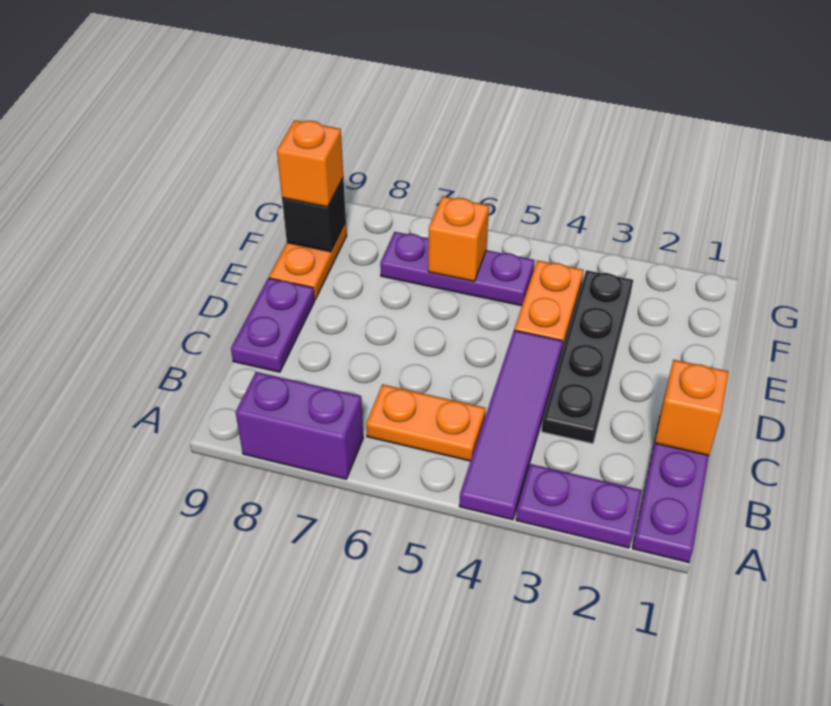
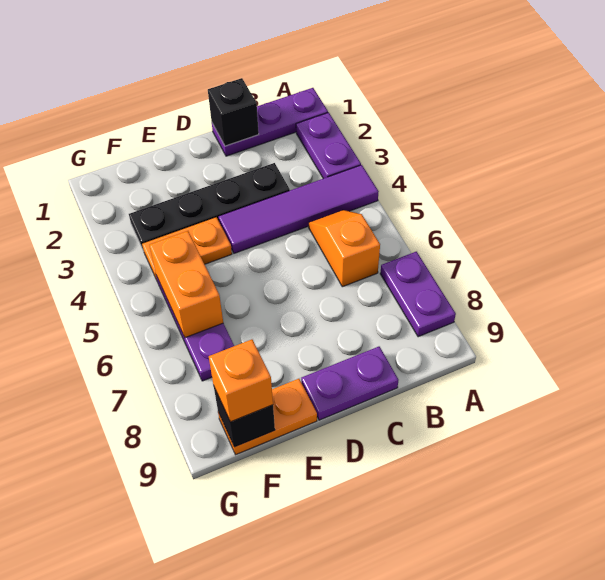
purple 1x2 brick [236,372,363,479] -> purple 1x2 plate [380,252,456,337]
orange 1x2 plate [366,384,485,461] -> orange 1x2 slope [309,210,380,287]
orange 1x1 brick [655,360,728,455] -> black 1x1 brick [208,78,259,146]
orange 1x1 brick [428,196,489,281] -> orange 1x2 brick [149,231,223,338]

